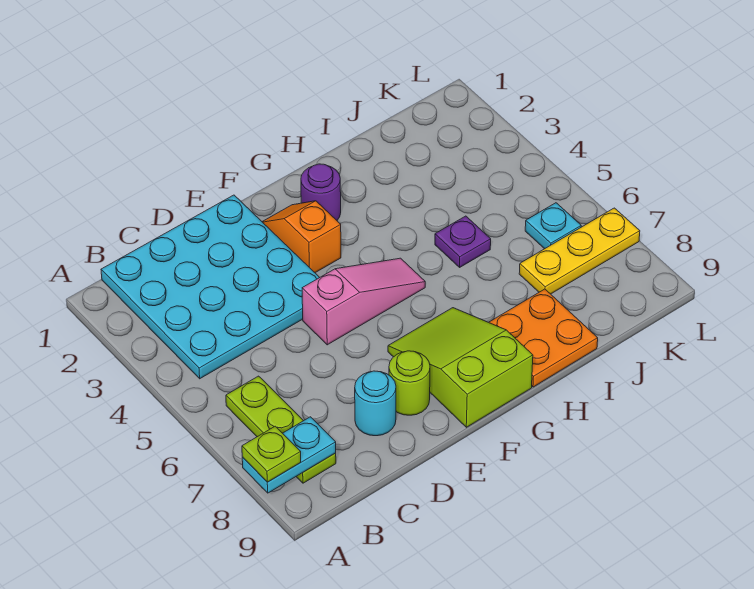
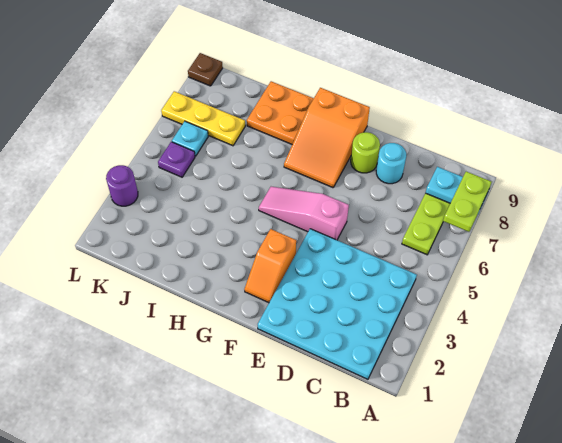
lime 1x1 plate [242,426,301,482] -> lime 1x2 plate [443,172,492,232]
lime 2x3 slope [388,308,533,427] -> orange 2x3 slope [284,88,370,188]
purple 1x1 round brick [301,164,341,220] -> purple 1x1 round brick moved to [106,165,138,206]
purple 1x1 plate [435,216,491,267] -> purple 1x1 plate moved to [158,142,195,177]
none -> brown 1x1 plate [188,53,223,86]

